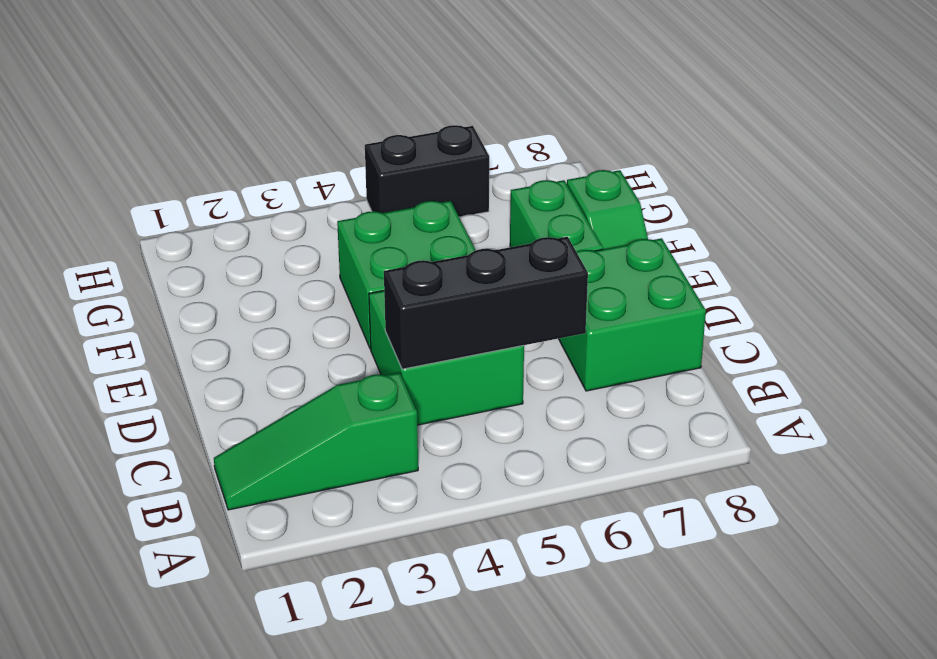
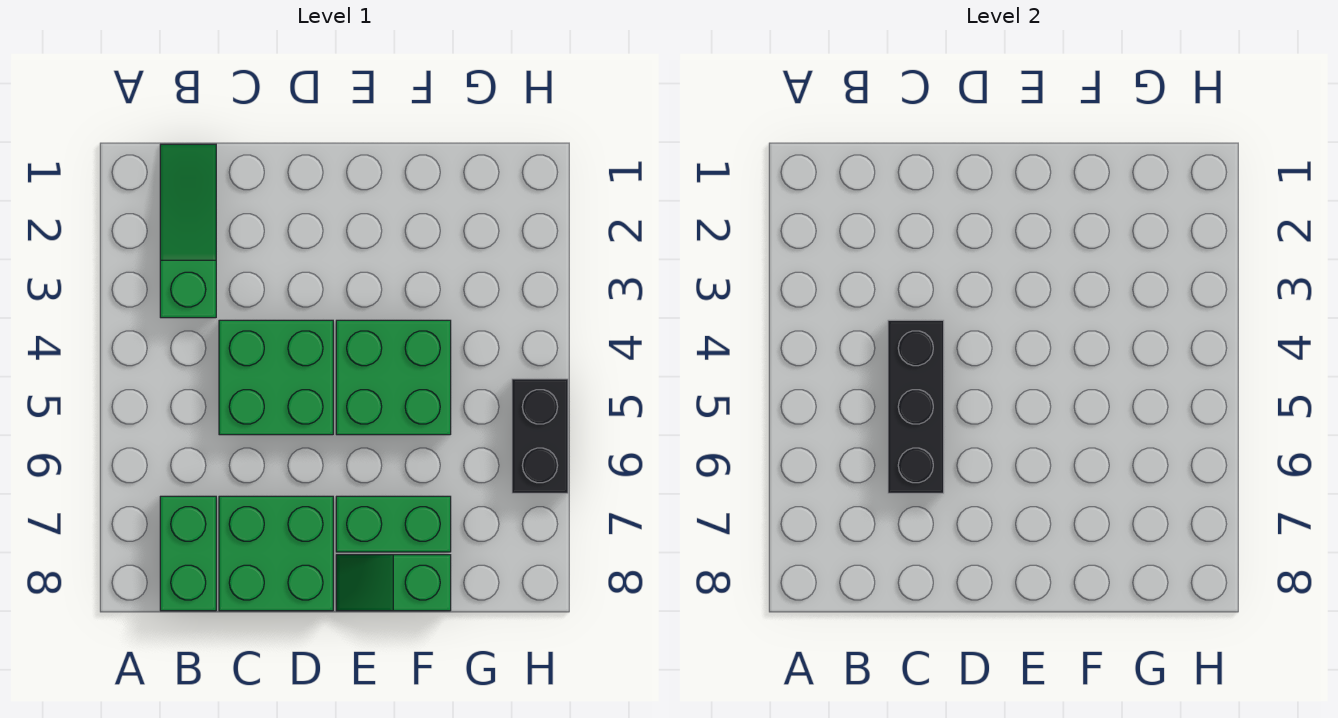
none -> green 1x2 brick [160,496,216,611]

